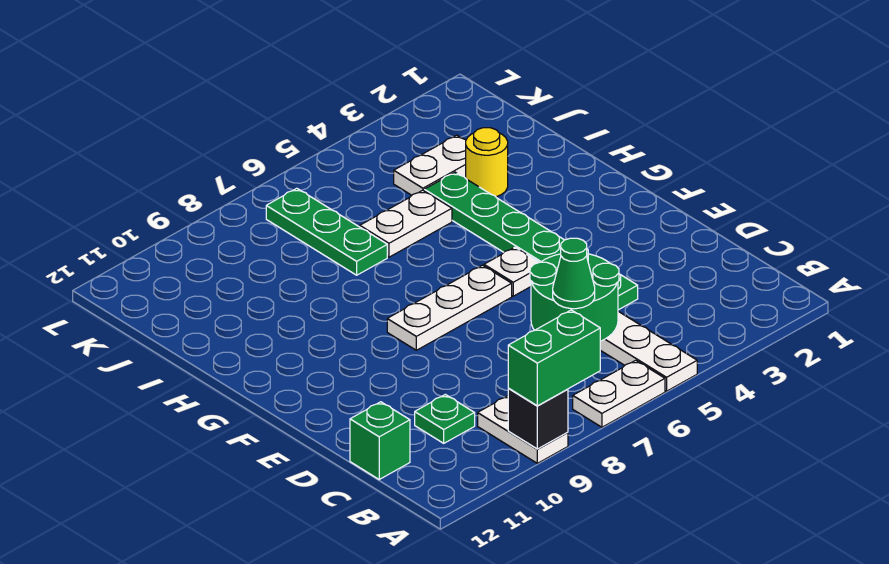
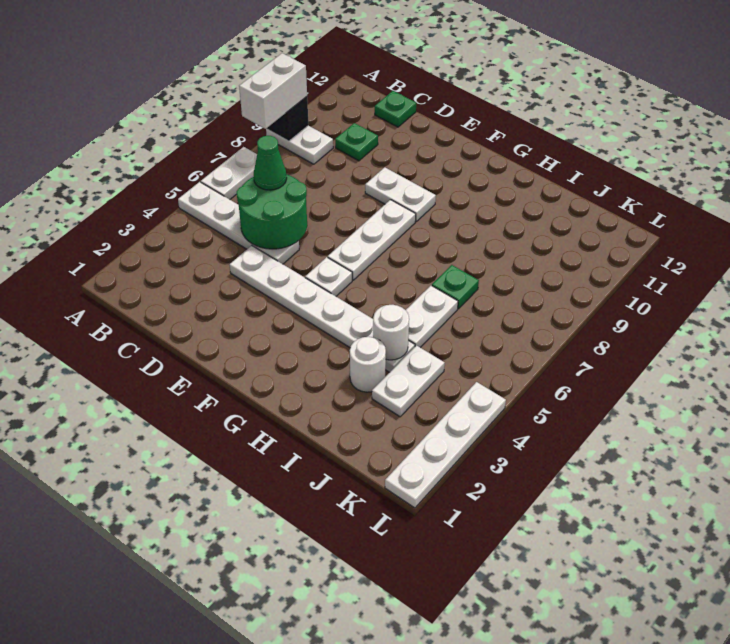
green 1x2 brick [508,310,600,406] -> white 1x2 brick [239,53,307,129]
green 1x1 brick [350,402,410,479] -> green 1x1 plate [375,91,416,127]
green 1x6 plate [424,172,638,310] -> white 1x6 plate [230,245,415,372]
none -> white 1x2 plate [365,167,436,221]
yellow 1x1 round brick [466,128,508,197] -> white 1x1 round brick [350,337,386,392]
none -> white 1x1 round brick [373,305,409,360]
green 1x3 plate [266,188,387,275] -> green 1x1 plate [432,265,479,309]
none -> white 1x4 plate [385,382,506,508]

